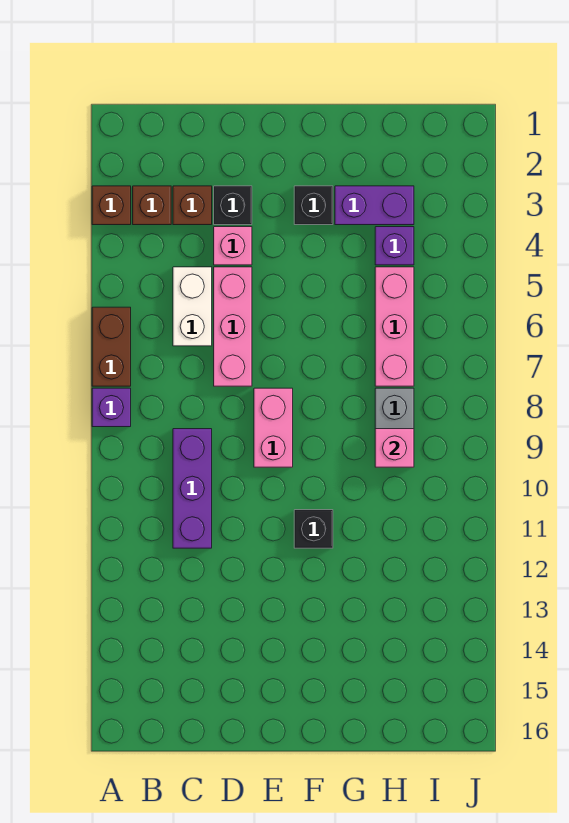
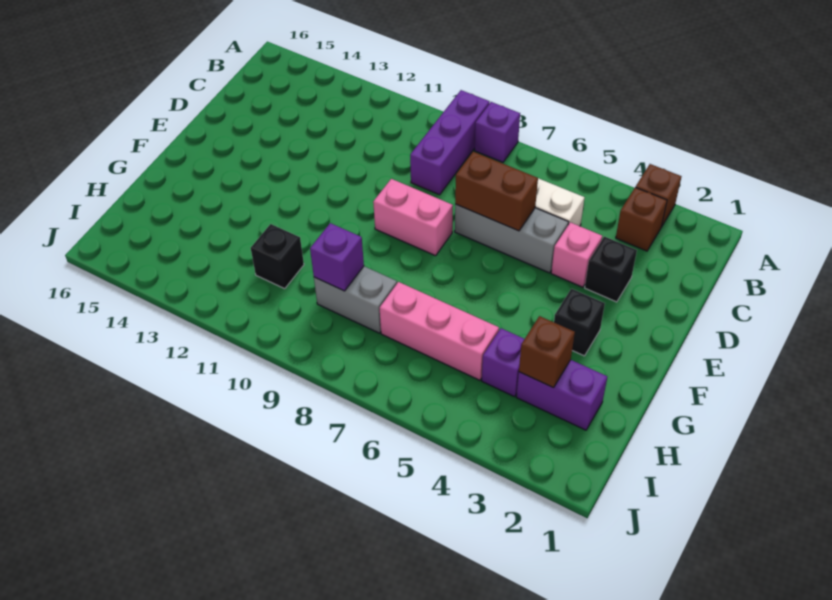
brown 1x2 brick [92,307,131,386] -> brown 1x2 brick moved to [455,152,538,231]
brown 1x1 brick [173,186,212,225] -> brown 1x1 brick moved to [519,316,575,387]
purple 1x3 brick [173,429,212,548] -> purple 1x3 brick turned to [410,90,490,195]
pink 1x3 brick [214,267,252,386] -> grey 1x3 brick [455,204,568,273]
black 1x1 brick [294,510,333,548] -> black 1x1 brick moved to [251,224,304,289]
purple 1x2 brick [335,186,414,225] -> purple 1x2 brick turned to [516,360,607,430]
pink 1x1 brick [375,429,414,467] -> purple 1x1 brick [310,223,364,291]

